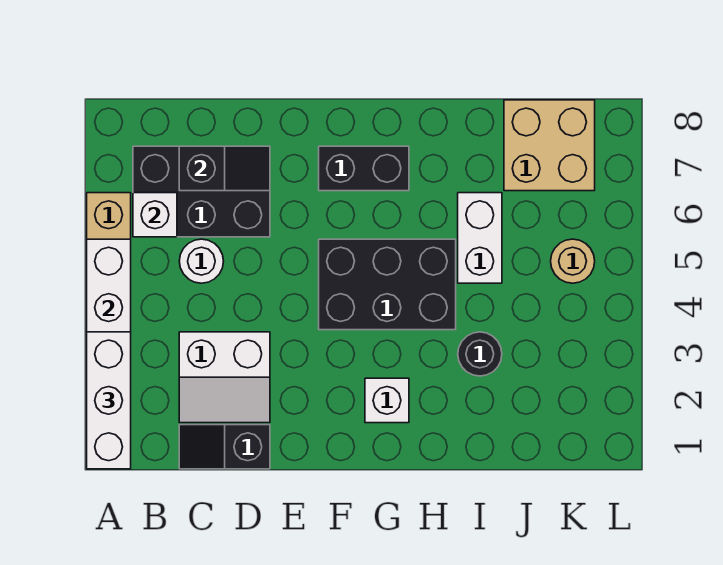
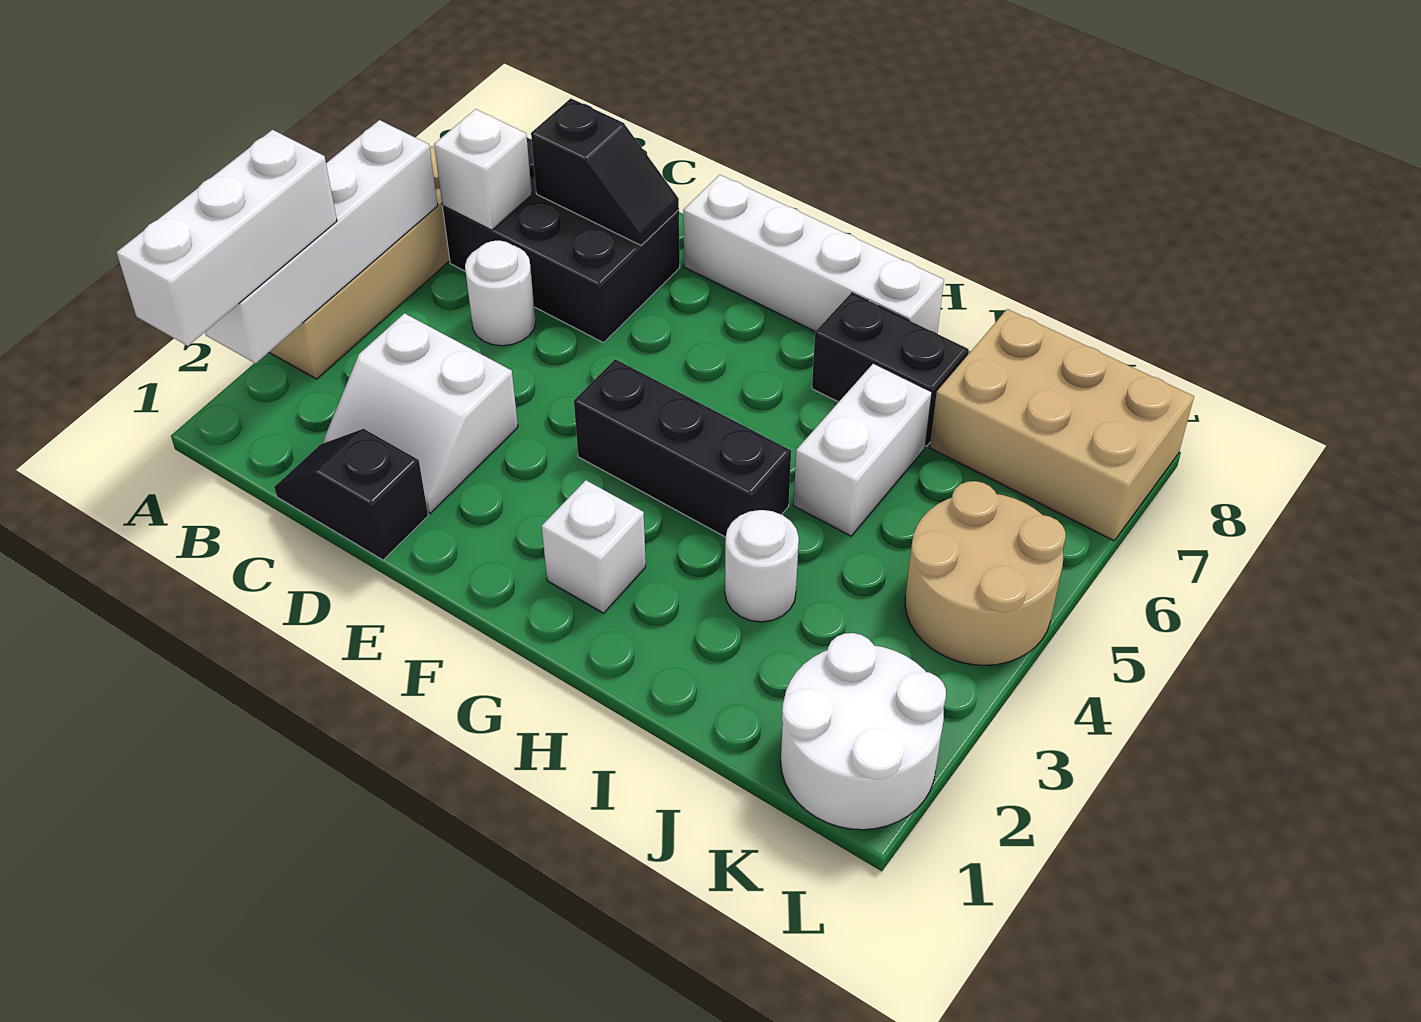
none -> white 1x4 brick [683,175,944,333]
black 2x3 brick [319,239,456,330] -> black 1x3 brick [574,359,791,537]
black 1x2 brick [319,146,409,191] -> black 1x2 brick moved to [812,293,969,446]
black 1x1 round brick [458,332,502,376] -> white 1x1 round brick [725,510,799,622]
tan 2x2 brick [504,100,595,191] -> tan 2x3 brick [930,309,1194,541]
none -> white 2x2 round brick [781,633,946,830]
tan 1x1 round brick [551,239,595,283] -> tan 2x2 round brick [905,481,1066,665]

